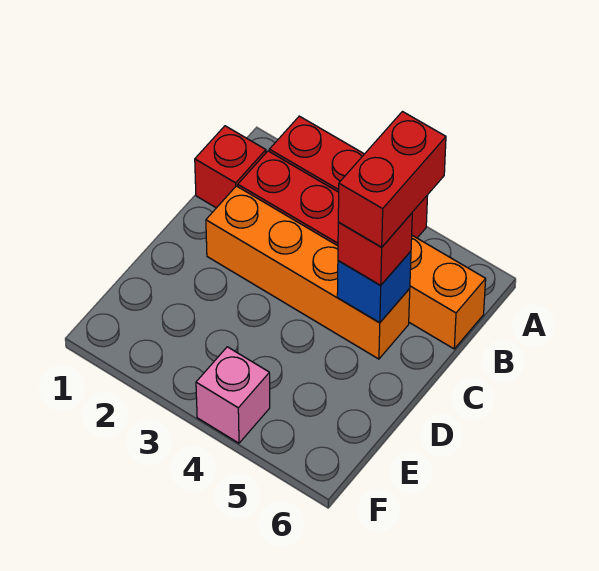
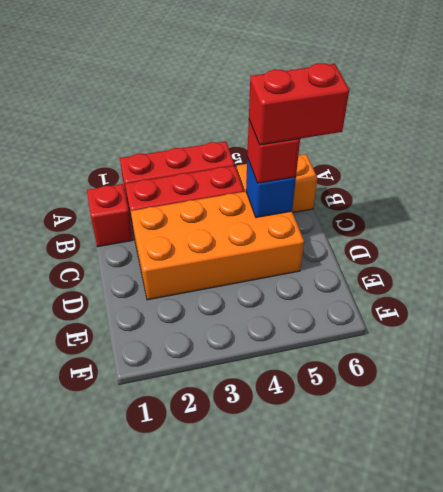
red 1x2 brick [338,112,446,247] -> red 1x2 brick turned to [249,63,349,145]
orange 1x4 brick [206,186,410,359] -> orange 2x4 brick [131,192,304,300]
pink 1x1 brick [196,347,270,443] -> none

